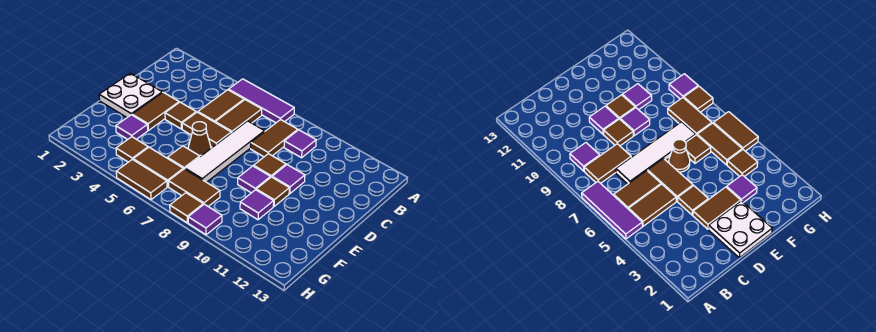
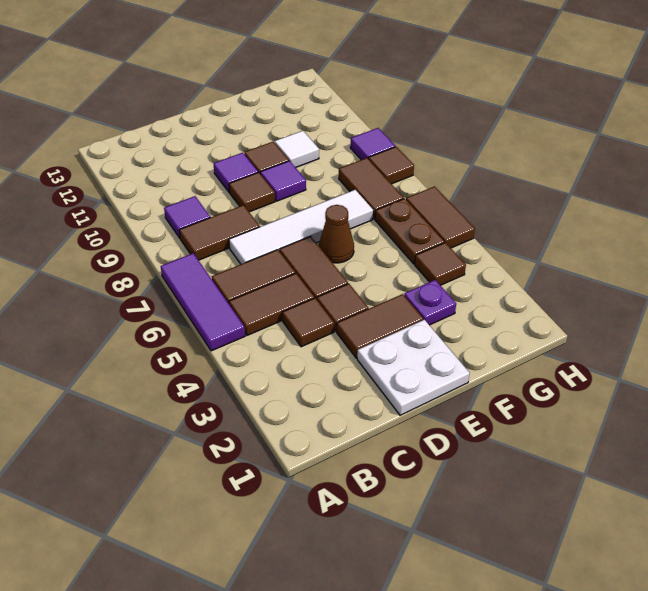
purple 1x1 tile [116,115,148,139] -> purple 1x1 plate [404,280,456,325]
brown 1x1 tile [167,146,200,169] -> brown 1x1 tile moved to [282,298,334,347]
purple 1x1 tile [240,190,274,220] -> white 1x1 tile [275,131,319,168]
brown 1x2 tile [133,147,183,187] -> brown 1x2 plate [375,198,444,264]

